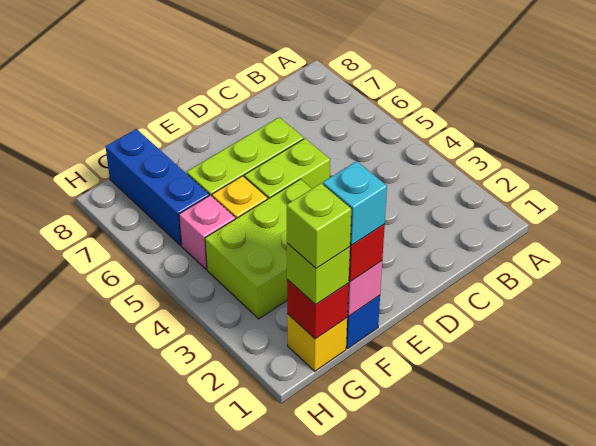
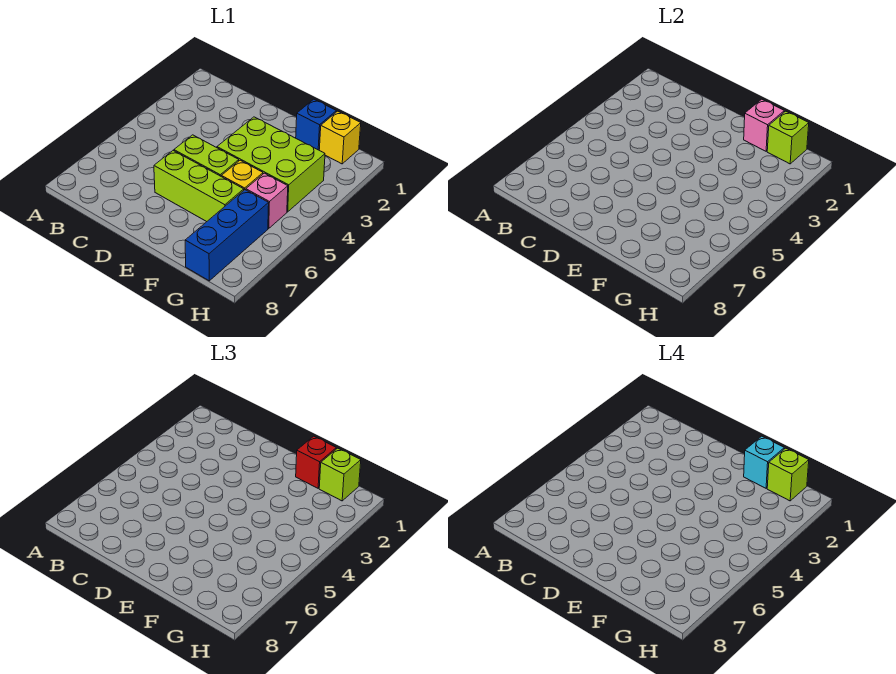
red 1x1 brick [287,280,349,339] -> lime 1x1 brick [767,111,809,164]

